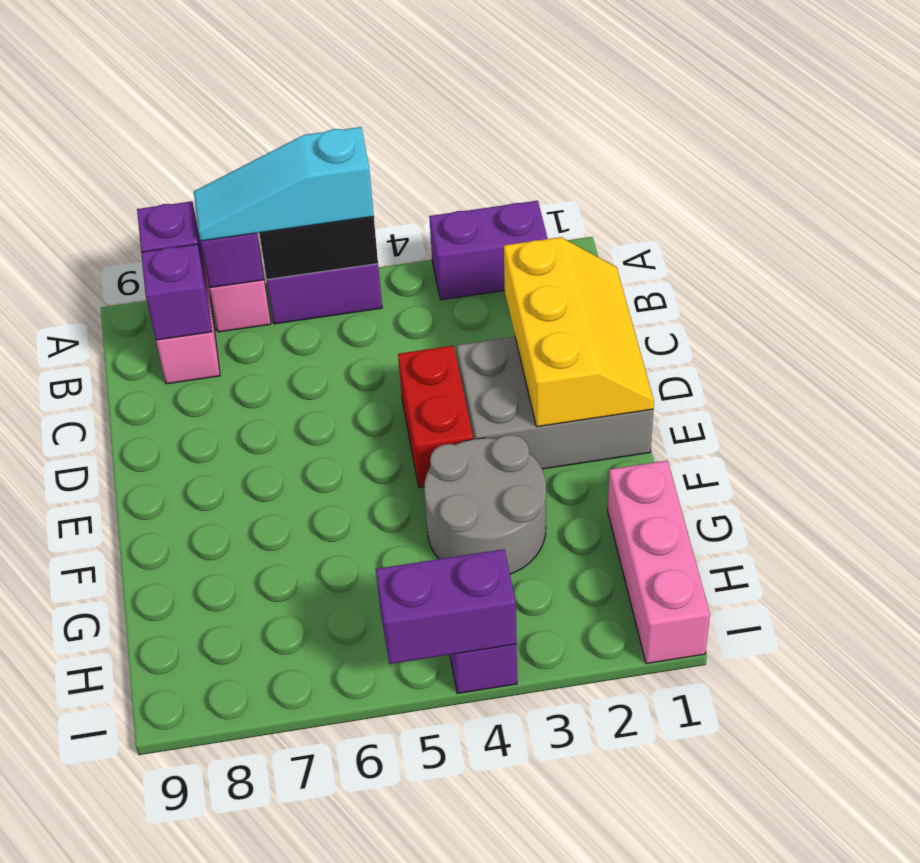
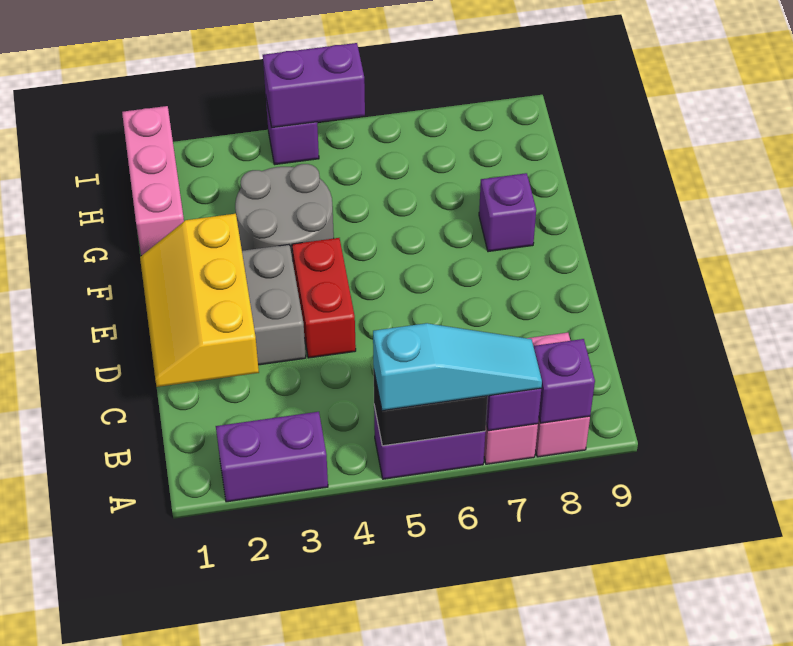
purple 1x1 brick [141,244,212,340] -> purple 1x1 brick moved to [479,173,536,252]

